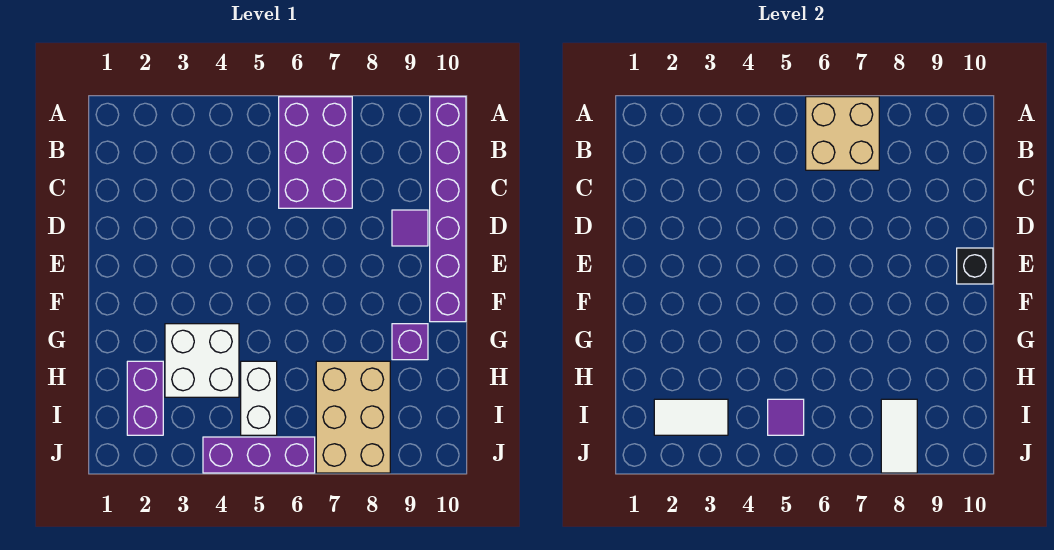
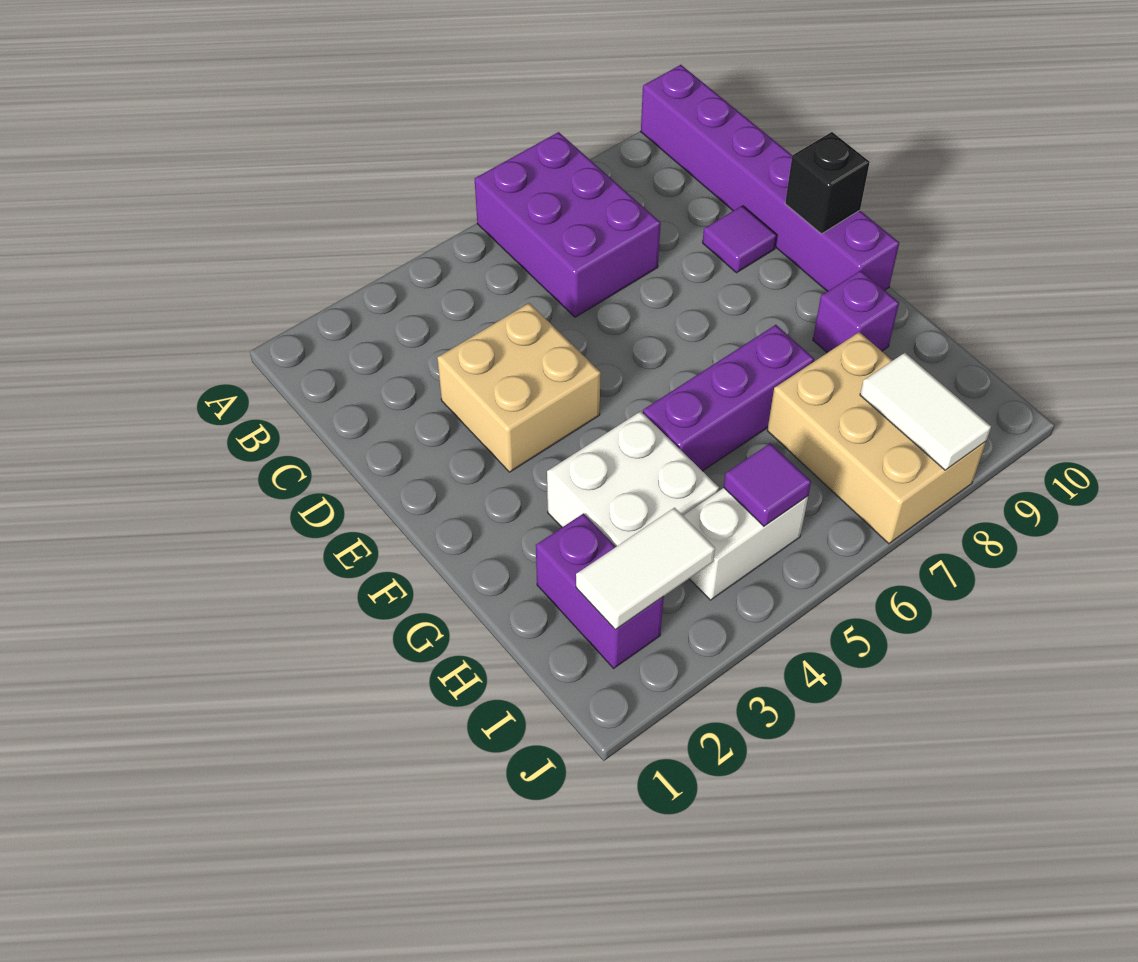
tan 2x2 brick [806,97,879,170] -> tan 2x2 brick moved to [437,303,601,472]
white 1x2 brick [241,361,277,435] -> white 1x2 brick turned to [683,488,808,600]
purple 1x3 brick [203,437,315,473] -> purple 1x3 brick moved to [643,325,814,471]

